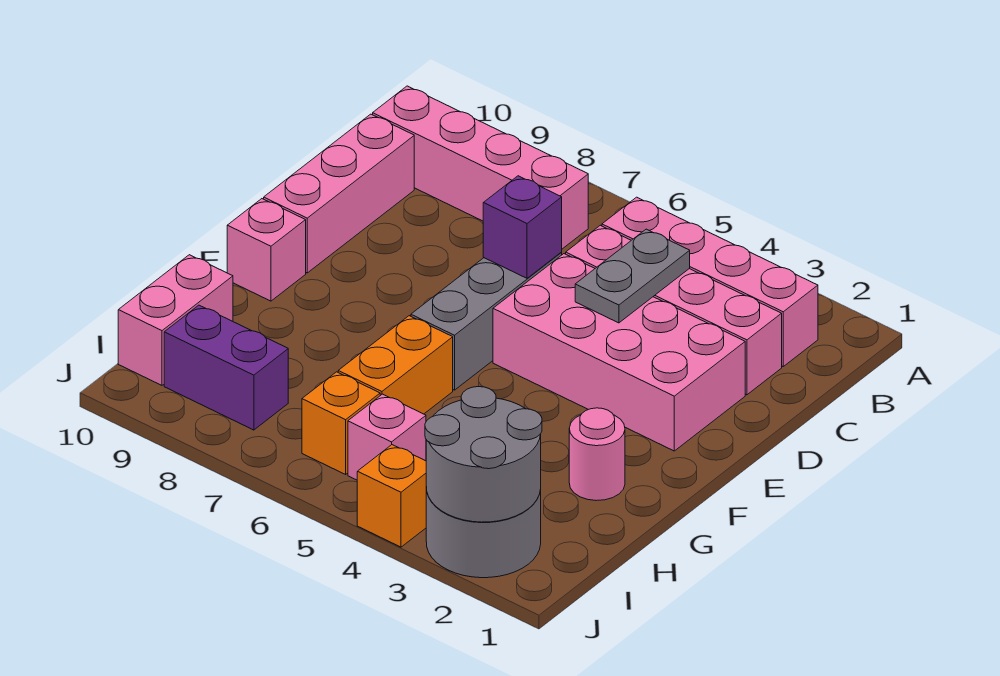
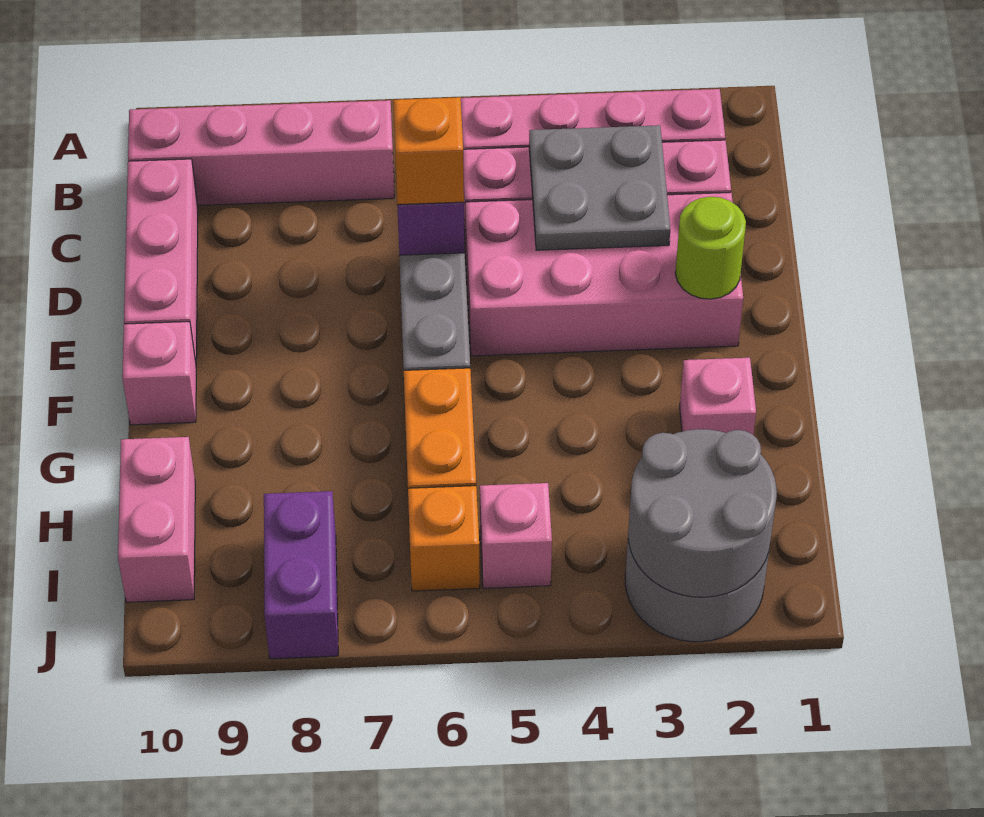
grey 1x2 plate [575,229,690,323] -> grey 2x2 plate [529,125,670,250]
none -> lime 1x1 round brick [675,197,746,299]
pink 1x1 round brick [569,408,625,501] -> pink 1x1 brick [680,358,756,435]
purple 1x2 brick [164,305,288,430] -> purple 1x2 brick turned to [264,491,338,659]
orange 1x1 brick [357,445,426,547] -> orange 1x1 brick moved to [393,97,464,205]

